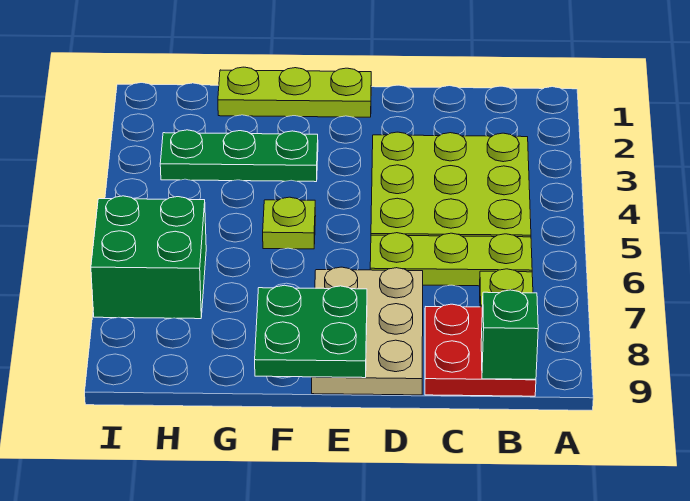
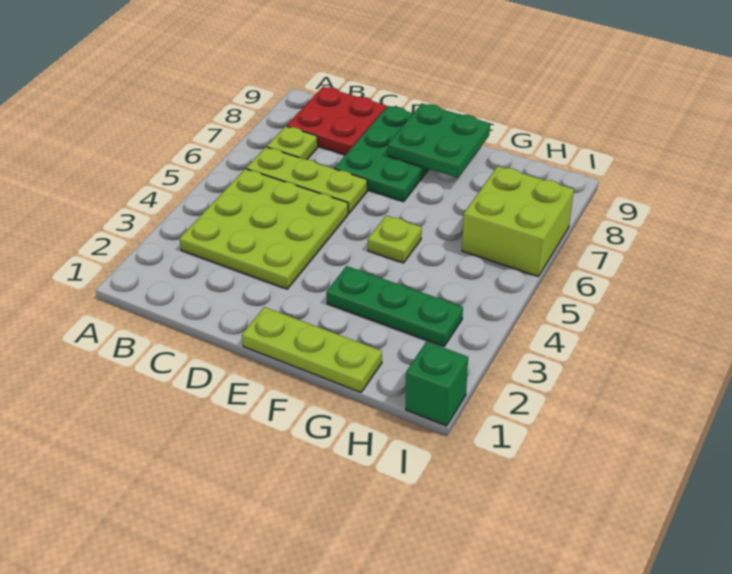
green 1x1 brick [481,290,538,379] -> green 1x1 brick moved to [406,342,468,426]
tan 2x3 plate [312,267,423,395] -> green 2x3 plate [335,106,429,202]
green 2x2 brick [91,196,206,319] -> lime 2x2 brick [462,166,574,277]

